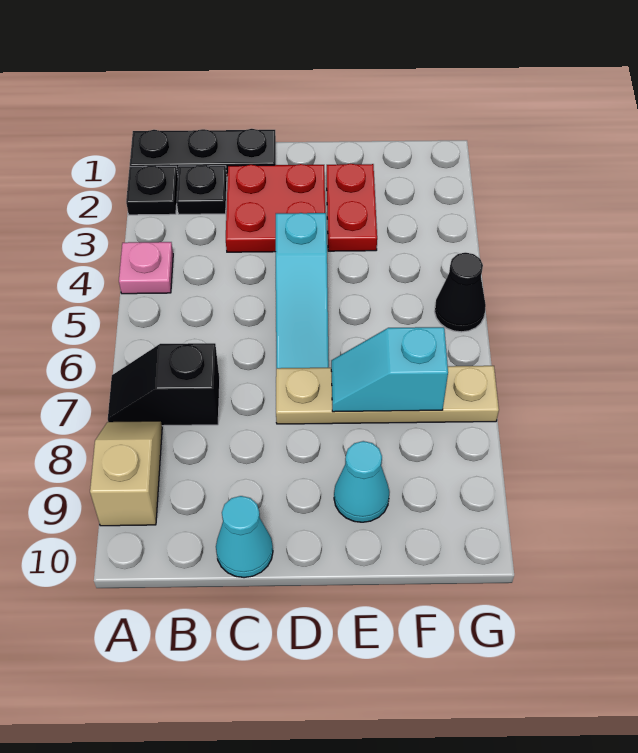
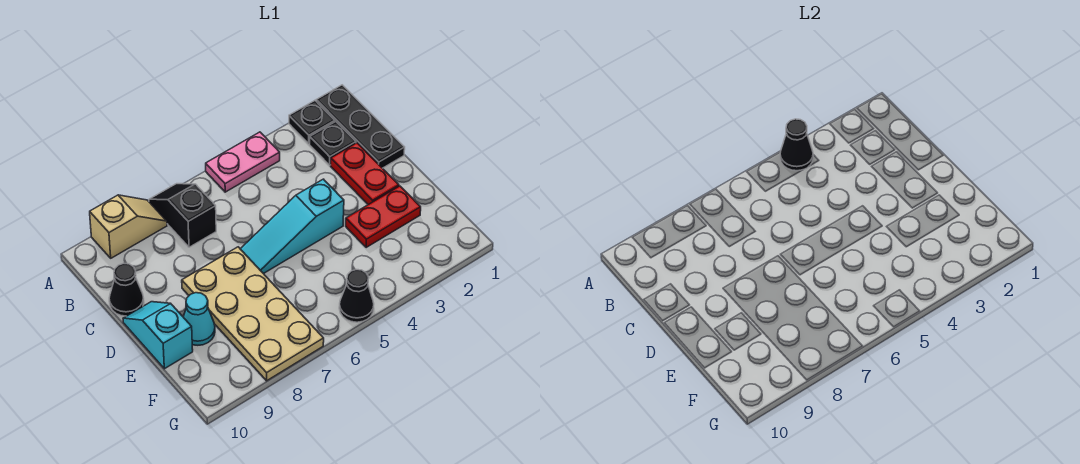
pink 1x1 plate [119,242,173,294] -> pink 1x2 plate [206,132,280,192]
none -> black 1x1 cone [780,119,813,171]
red 2x2 plate [226,164,325,252] -> red 1x2 plate [331,143,399,205]
cyan 1x1 cone [216,496,273,578] -> black 1x1 cone [109,263,144,316]
tan 1x4 plate [276,366,499,424] -> tan 2x4 plate [182,247,324,381]
cyan 1x2 slope [331,327,448,412] -> cyan 1x2 slope moved to [123,302,193,369]

